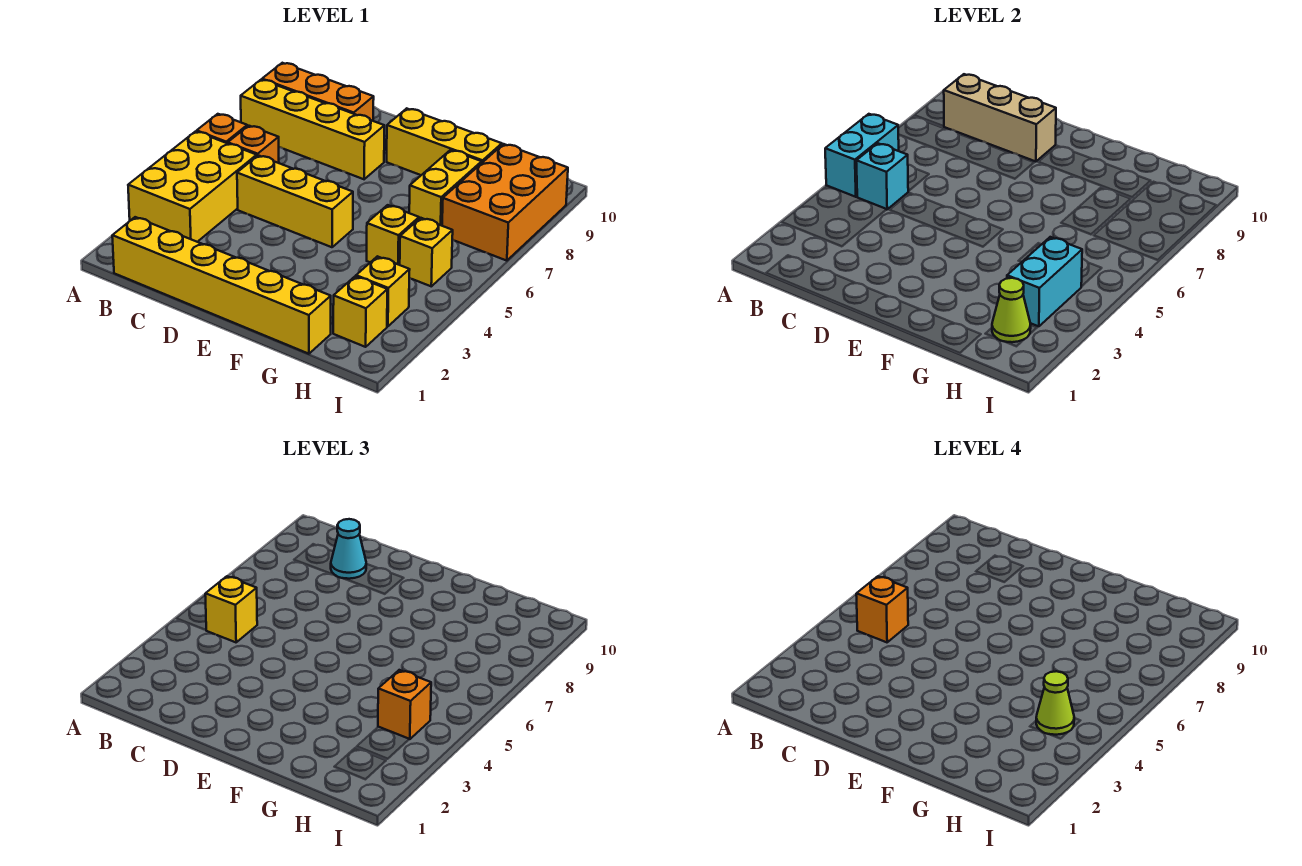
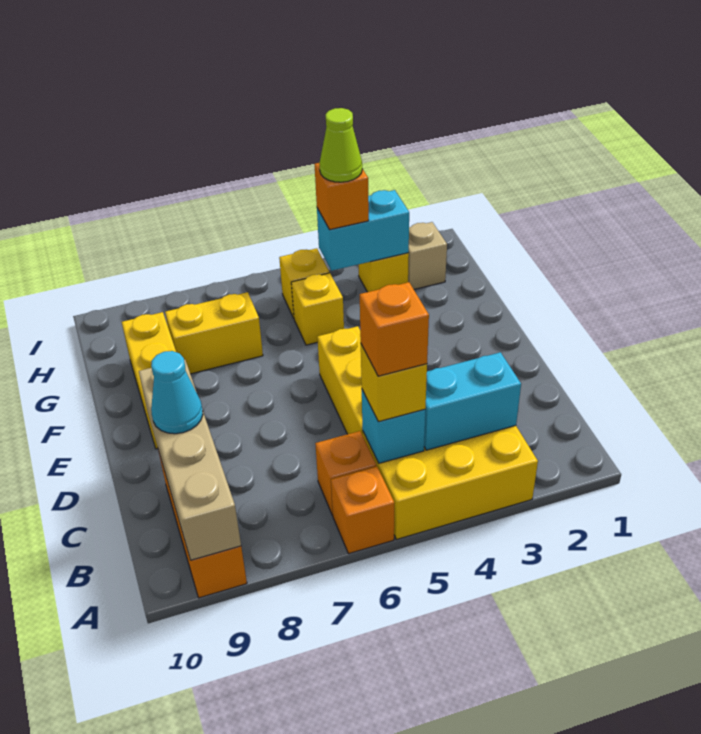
cyan 1x2 brick [825,114,899,197] -> cyan 1x2 brick moved to [424,352,521,450]
yellow 1x4 brick [241,80,384,179] -> none
yellow 1x6 brick [112,217,331,354] -> none
tan 1x3 brick [944,74,1056,162] -> tan 1x4 brick [139,360,241,560]
yellow 1x1 brick [333,276,387,347] -> tan 1x1 brick [408,222,447,289]
lime 1x1 cone [992,278,1031,342] -> none
orange 2x3 brick [442,144,568,261] -> none

